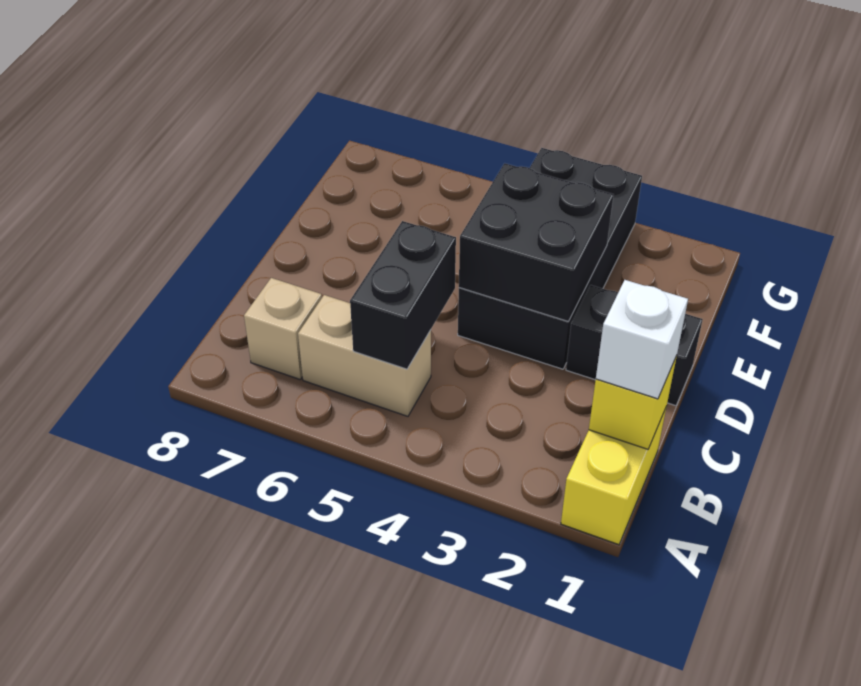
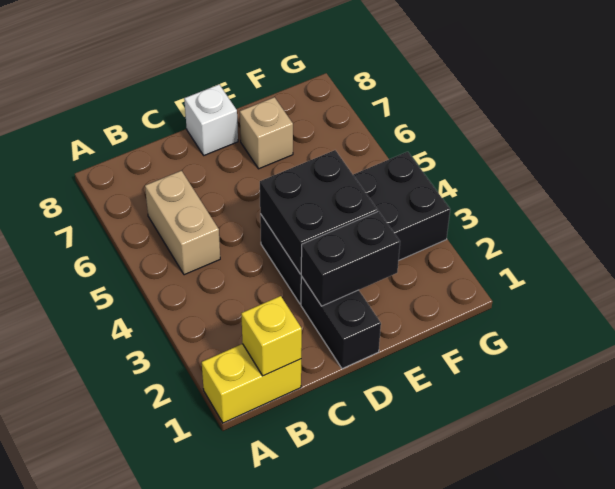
white 1x1 brick [596,280,688,399] -> white 1x1 brick moved to [184,85,238,155]
black 1x2 brick [350,221,456,369] -> black 1x2 brick moved to [301,211,400,306]
tan 1x1 brick [244,278,322,379] -> tan 1x1 brick moved to [240,97,293,169]

